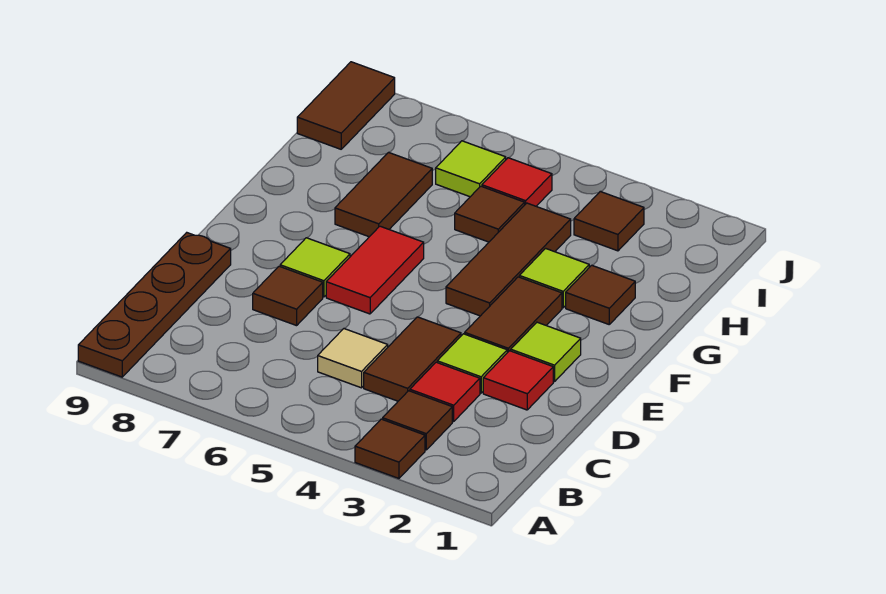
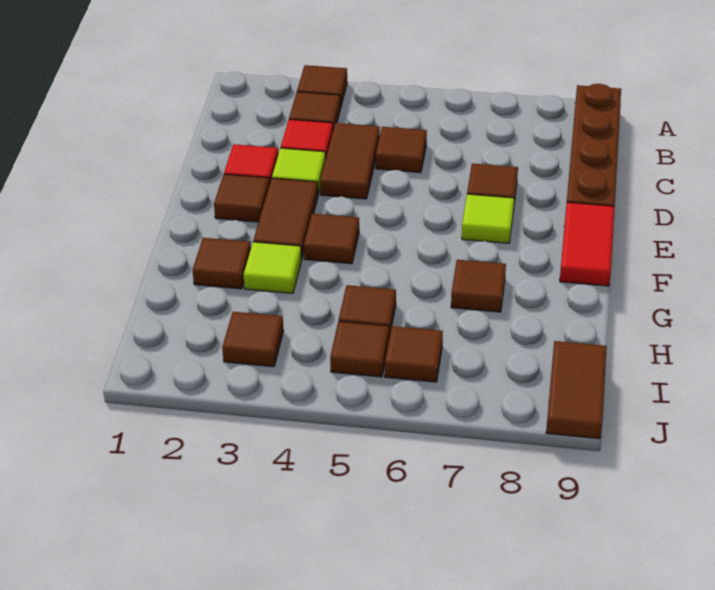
tan 1x1 tile [318,329,388,388] -> brown 1x1 tile [376,127,427,173]
lime 1x1 tile [511,322,581,382] -> brown 1x1 tile [214,174,270,222]
red 1x2 tile [326,226,424,314] -> red 1x2 tile moved to [560,202,615,286]
brown 1x3 tile [446,203,571,316] -> brown 1x1 tile [304,214,359,264]
brown 1x2 tile [335,152,432,237] -> brown 1x1 tile [451,260,506,312]
red 1x1 tile [482,158,552,206] -> brown 1x1 tile [330,321,389,377]
lime 1x1 tile [436,141,506,197] -> brown 1x1 tile [385,326,443,382]

